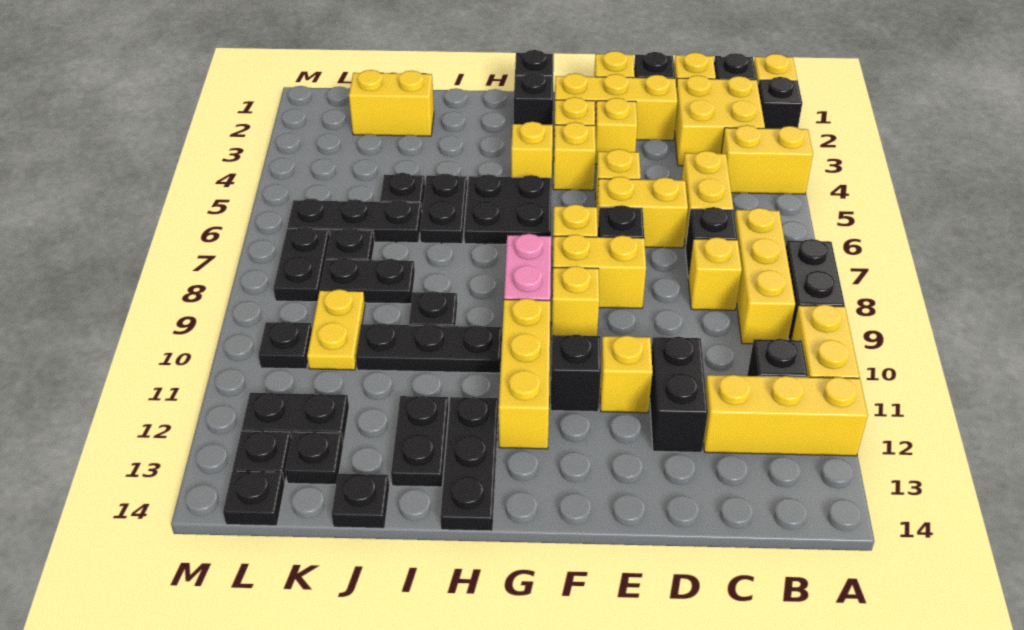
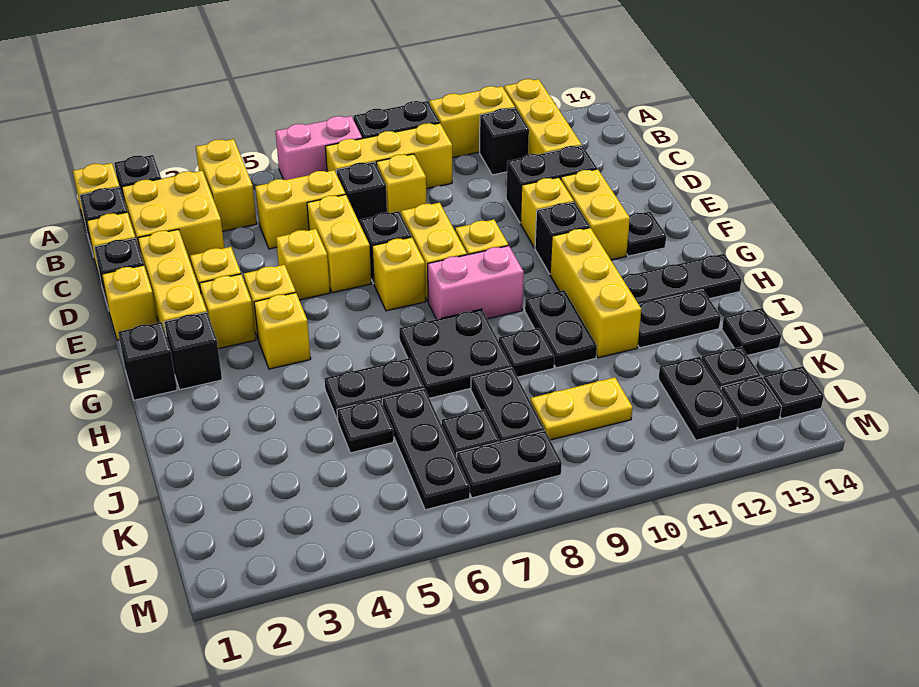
none -> pink 1x2 brick [276,116,362,180]
black 2x2 plate [464,174,552,244] -> black 2x2 plate moved to [399,309,512,398]
yellow 1x3 brick [499,298,550,449] -> yellow 1x3 brick turned to [550,228,641,358]
black 1x3 plate [356,323,502,373] -> black 1x2 plate [525,290,597,368]
yellow 1x2 brick [349,70,434,136] -> yellow 1x2 brick moved to [561,169,630,260]
black 1x1 plate [258,321,312,369] -> black 1x1 plate moved to [627,212,666,256]

